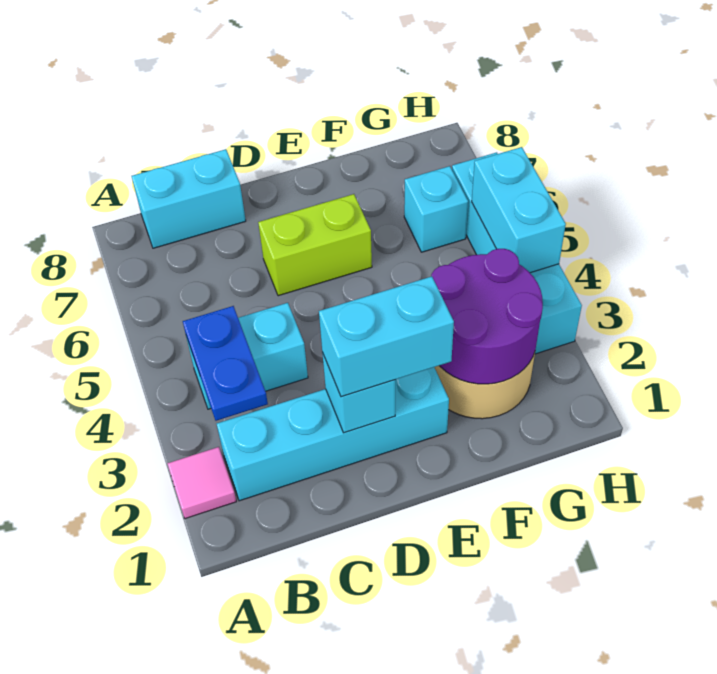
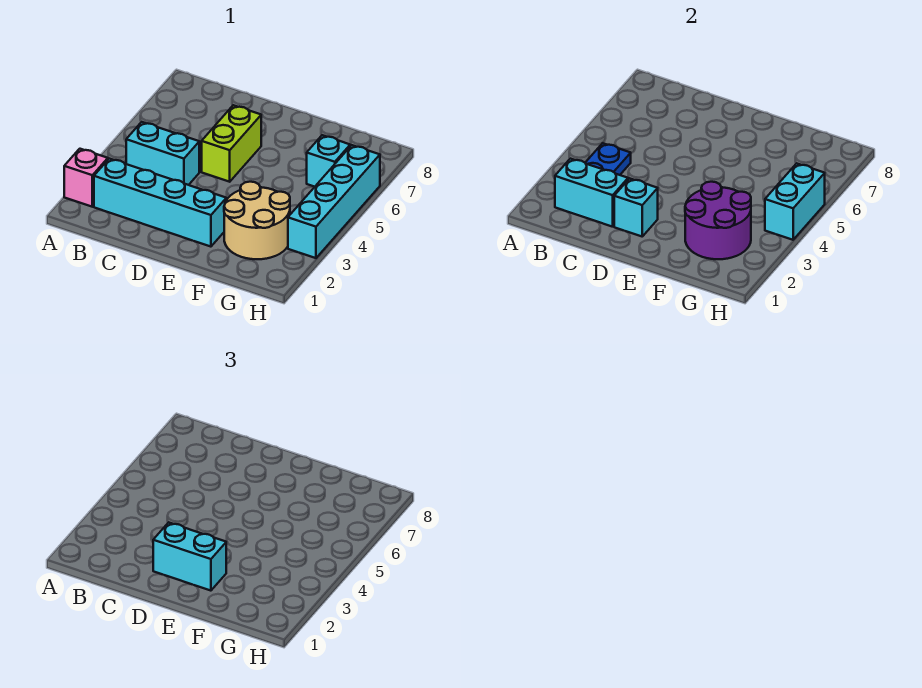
pink 1x1 tile [167,447,236,519] -> pink 1x1 brick [64,149,108,207]
cyan 1x2 brick [132,149,246,248] -> cyan 1x2 brick moved to [555,159,628,227]
lime 1x2 brick [258,194,372,296] -> lime 1x2 brick turned to [202,105,261,182]

